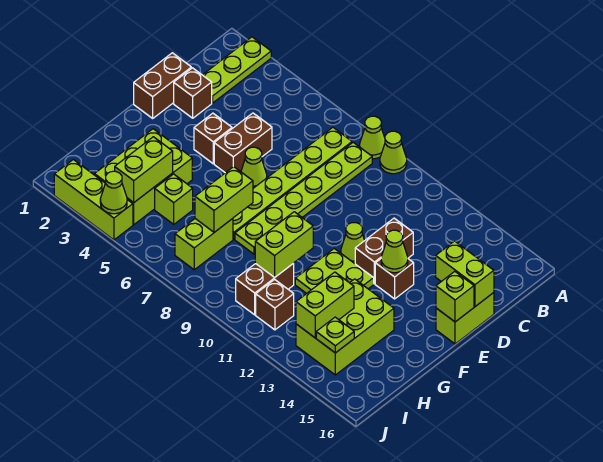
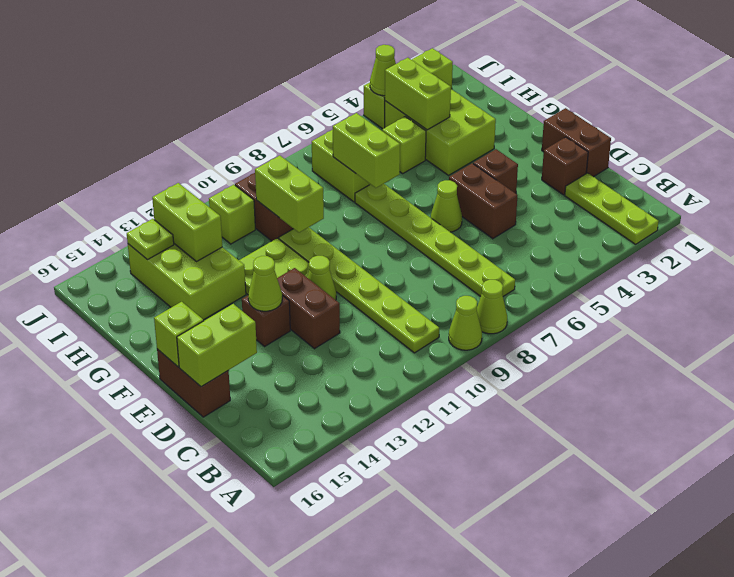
lime 1x6 plate [235,142,372,254] -> lime 1x6 plate moved to [279,227,439,353]
lime 1x2 brick [436,293,494,344] -> brown 1x2 brick [157,349,230,417]
brown 1x1 brick [256,279,294,330] -> lime 1x1 brick [209,185,255,244]

